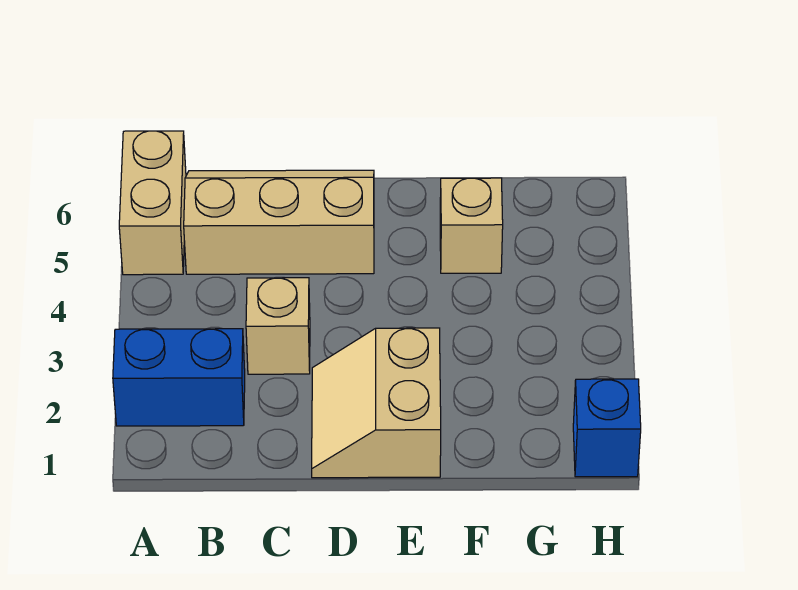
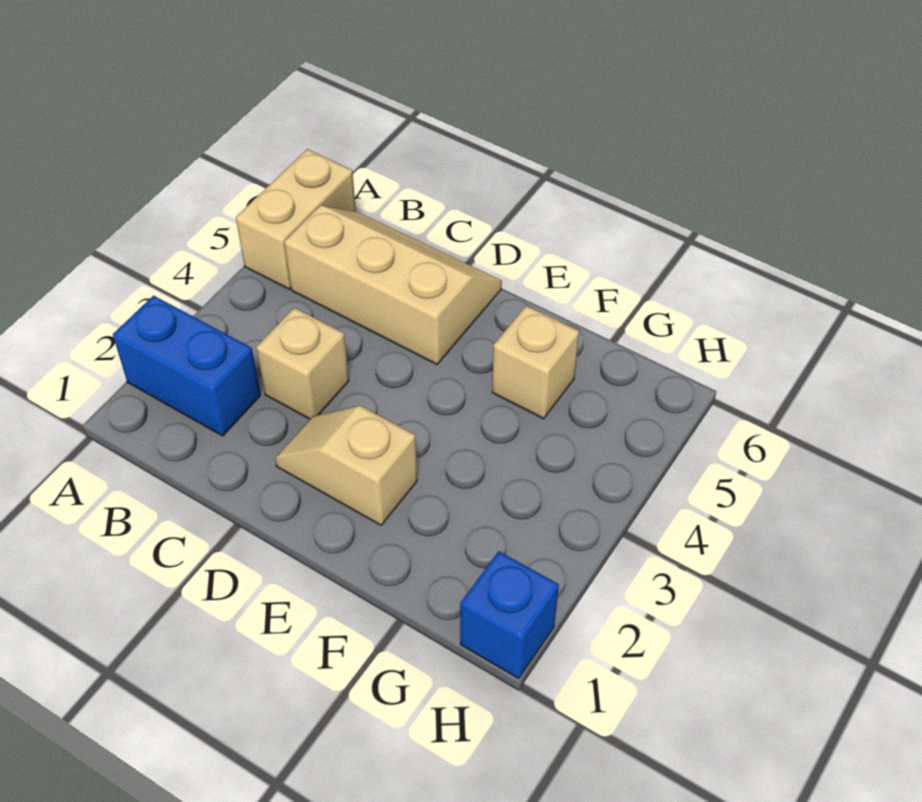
tan 2x2 slope [312,328,441,478] -> tan 1x2 slope [275,406,417,525]

